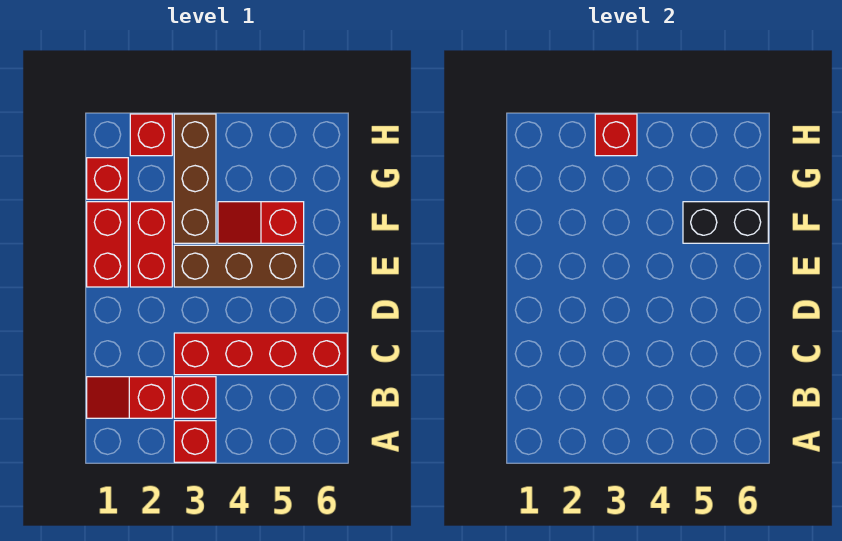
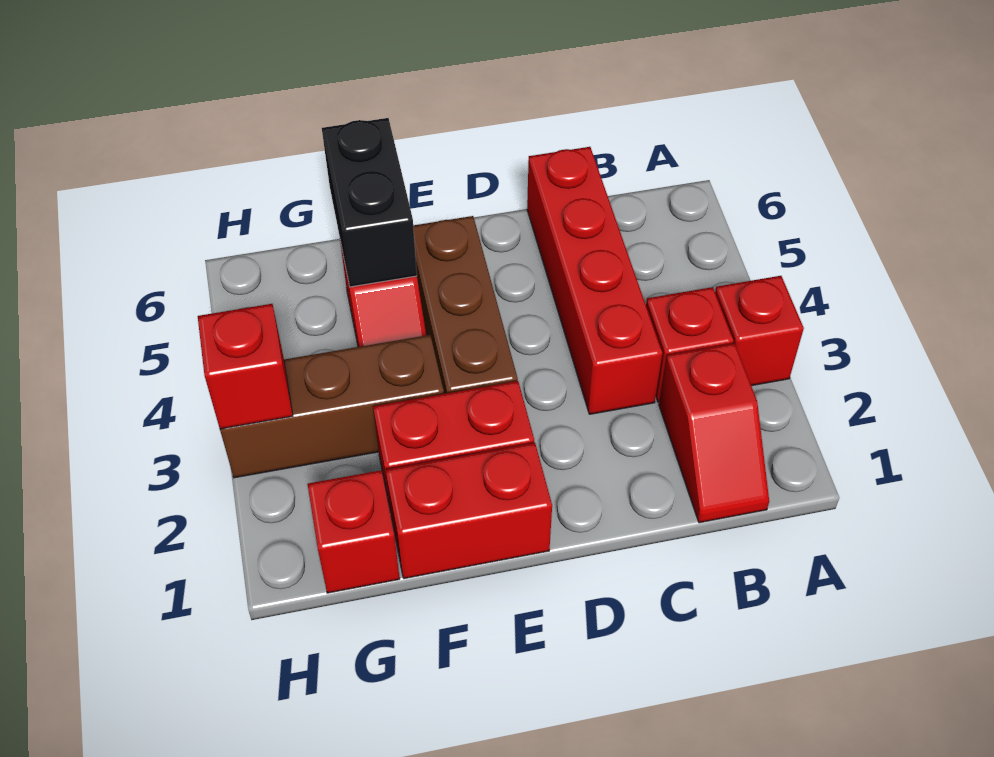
red 1x1 brick [130,114,172,156] -> none

